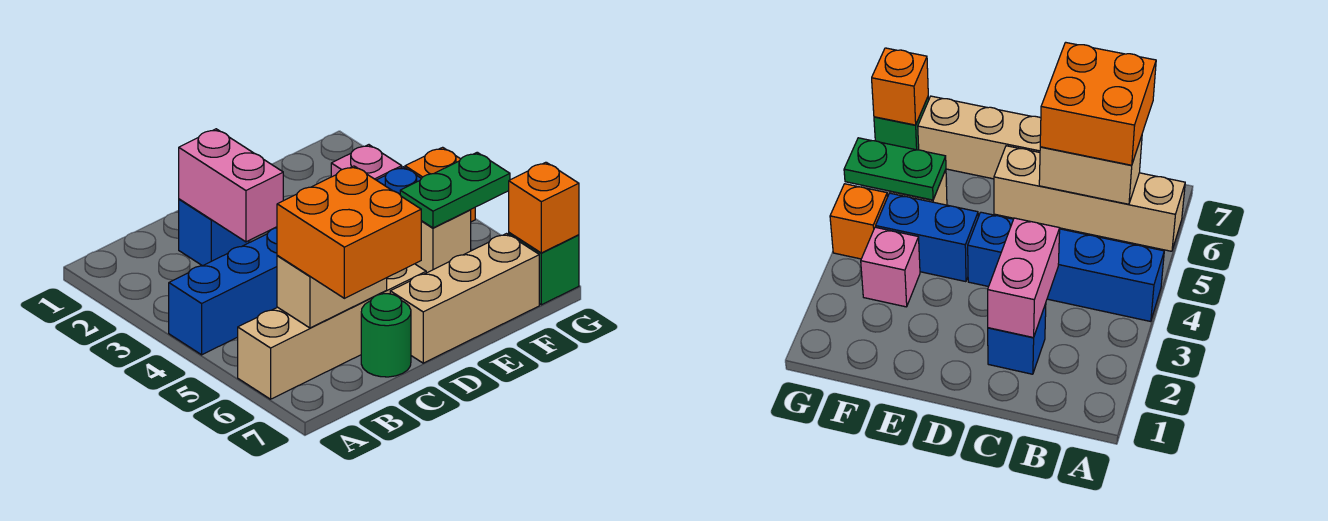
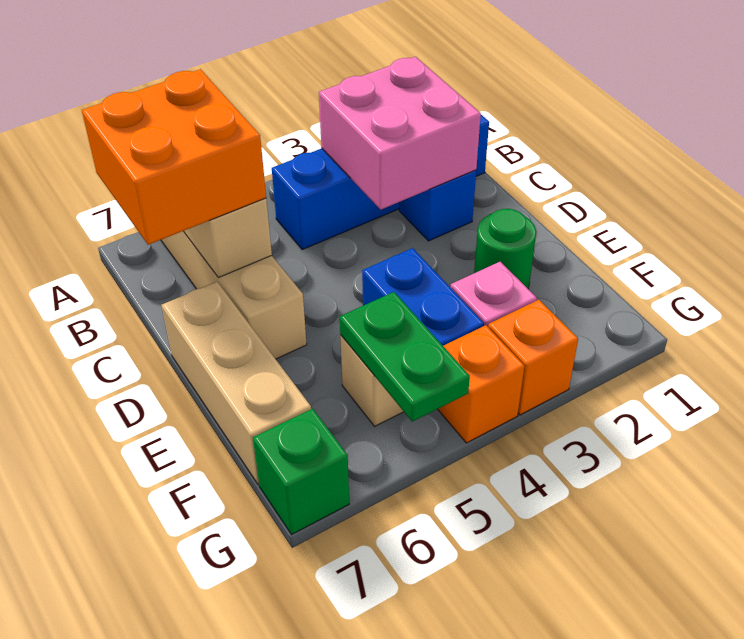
blue 1x4 brick [169,228,277,355] -> blue 1x4 brick turned to [272,115,489,250]
pink 1x2 brick [179,129,283,242] -> pink 2x2 brick [319,57,481,210]
green 1x1 round brick [361,294,411,377] -> green 1x1 round brick moved to [474,209,536,288]
orange 1x1 brick [509,162,579,253] -> orange 1x1 brick moved to [488,300,578,415]

